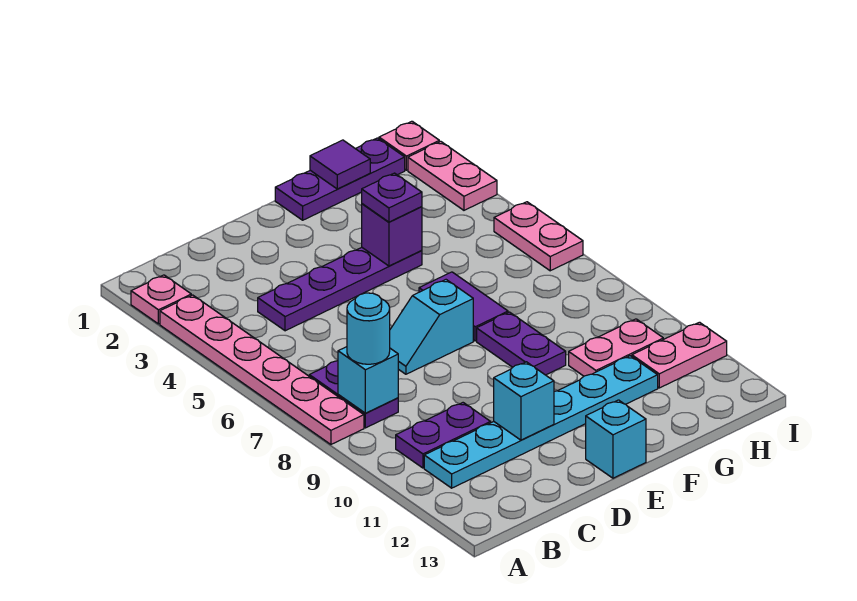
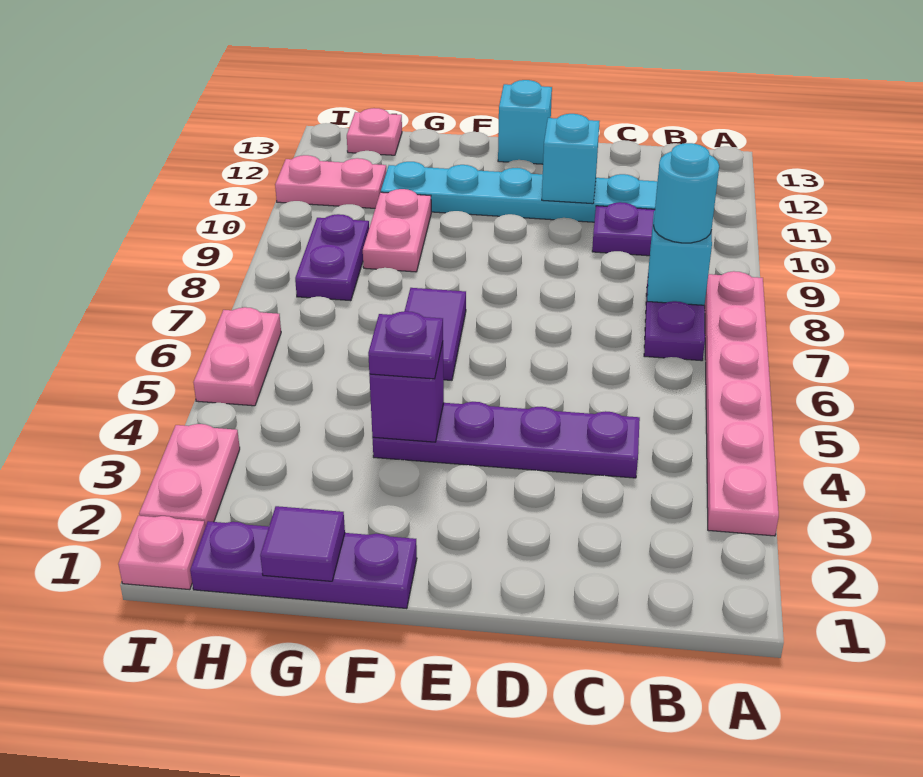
pink 1x1 plate [131,275,191,324] -> pink 1x1 plate moved to [347,108,402,155]
cyan 1x2 slope [390,280,473,374] -> none
purple 1x2 plate [477,312,566,375] -> purple 1x2 plate moved to [295,214,369,301]
pink 1x2 plate [569,319,663,376] -> pink 1x2 plate turned to [363,189,431,272]

